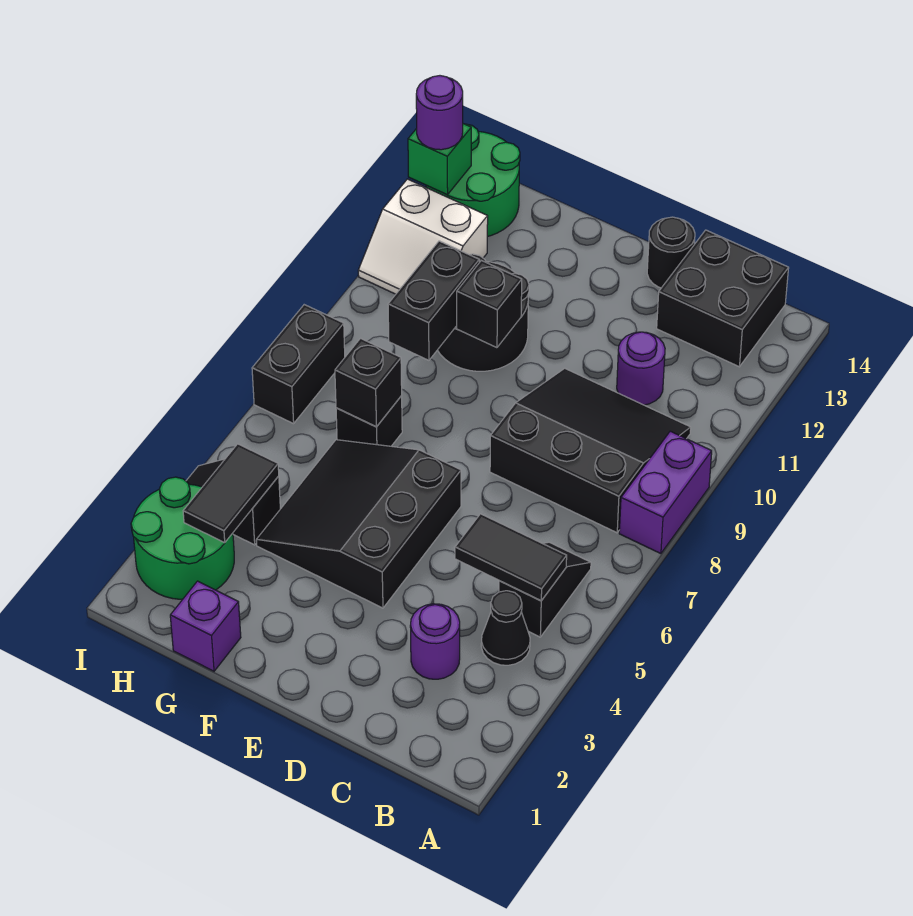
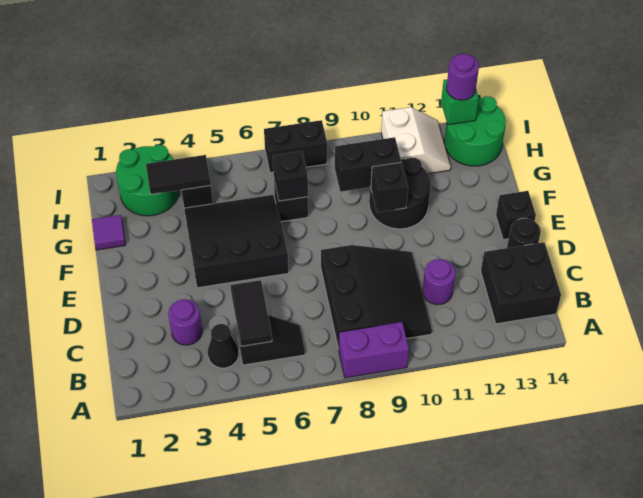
none -> black 1x1 brick [496,191,536,240]
purple 1x1 brick [170,581,241,671] -> purple 1x1 tile [92,215,125,250]
white 2x2 slope [358,179,488,294] -> white 2x2 slope turned to [381,107,451,174]

